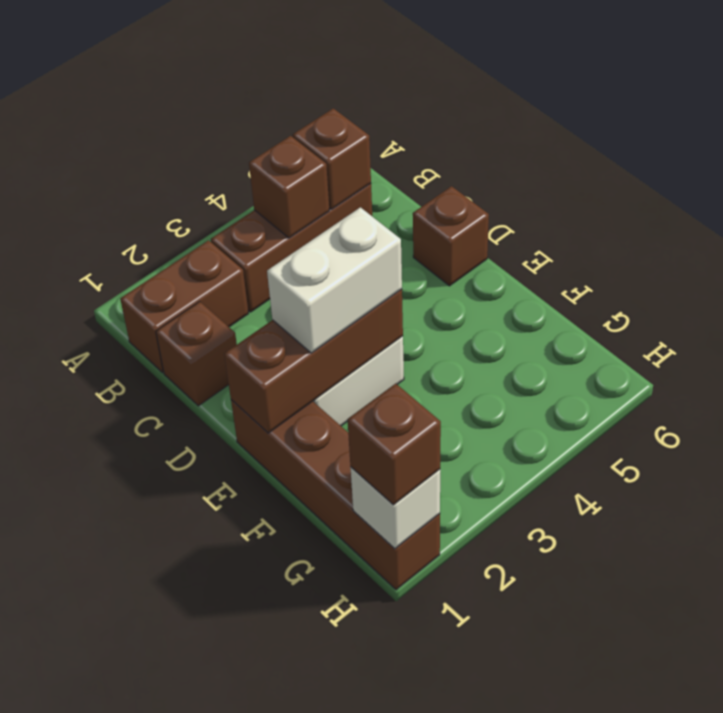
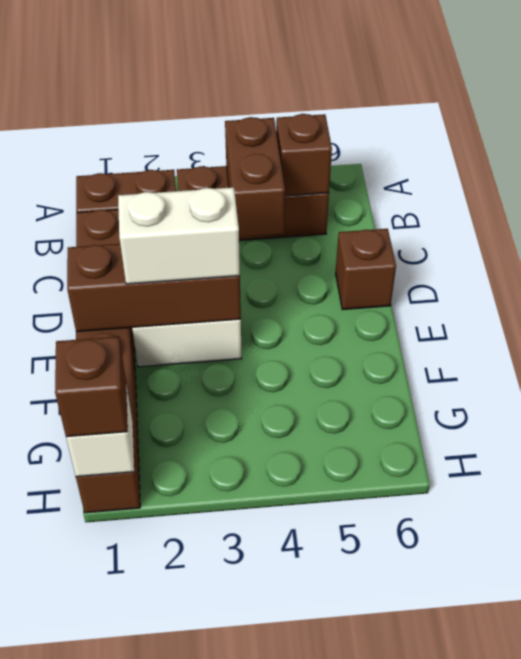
brown 1x1 brick [249,136,329,238] -> brown 1x2 brick [225,117,285,237]

